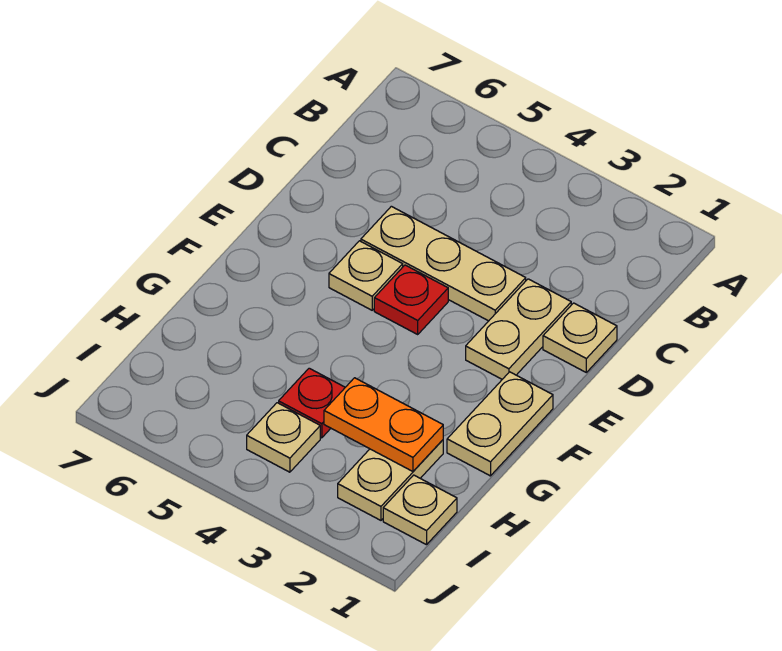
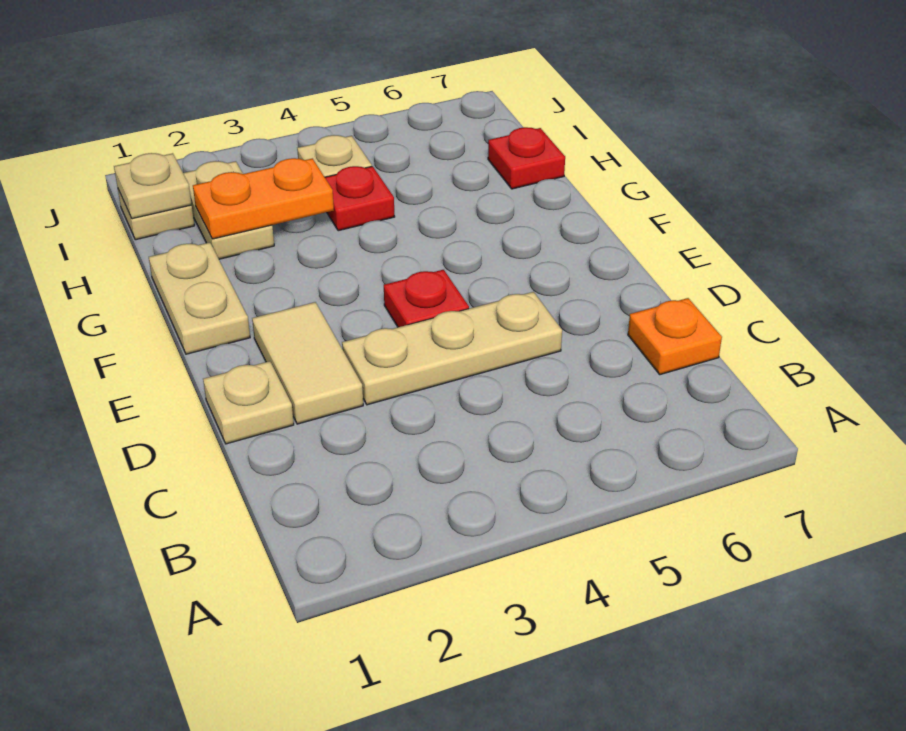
none -> orange 1x1 plate [628,298,722,375]
tan 1x2 plate [466,279,571,379] -> tan 1x2 tile [252,302,363,424]
tan 1x1 plate [329,241,403,310] -> tan 1x1 plate moved to [114,153,192,219]
none -> red 1x1 plate [488,127,565,189]

